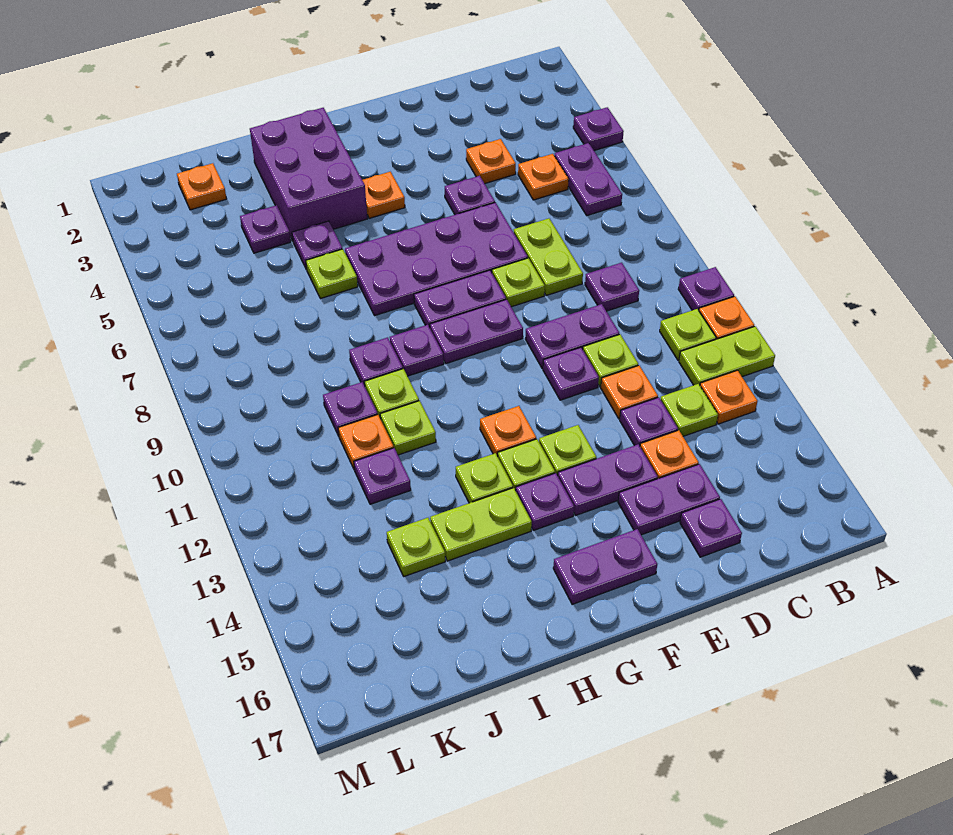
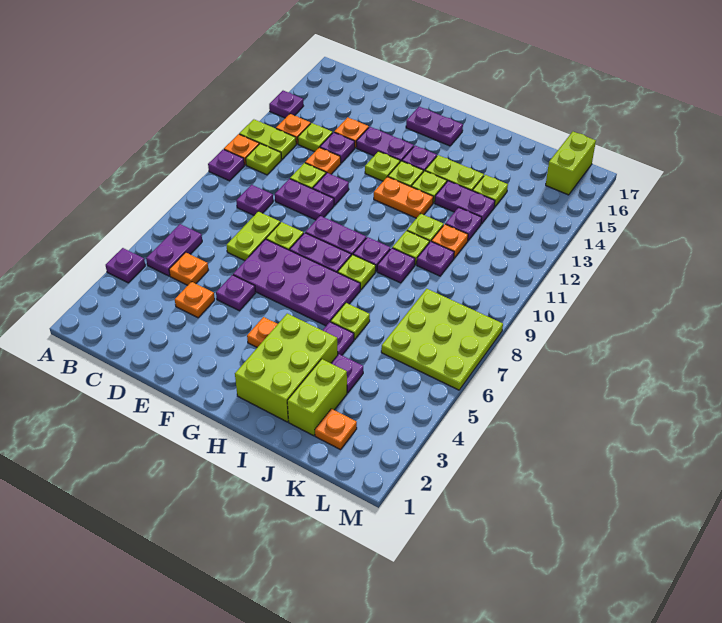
purple 1x2 plate [618,464,720,535] -> purple 1x2 plate moved to [435,181,495,224]
purple 1x1 plate [680,499,742,557] -> purple 1x1 plate moved to [269,91,303,118]
orange 1x1 plate [480,406,536,456] -> orange 1x2 plate [374,177,433,218]
purple 2x3 brick [250,108,367,241] -> lime 2x3 brick [235,314,338,422]
none -> lime 1x1 plate [338,255,376,290]
none -> lime 1x2 brick [287,359,347,436]
none -> lime 3x3 plate [381,289,503,390]
none -> lime 1x2 brick [546,132,596,195]

